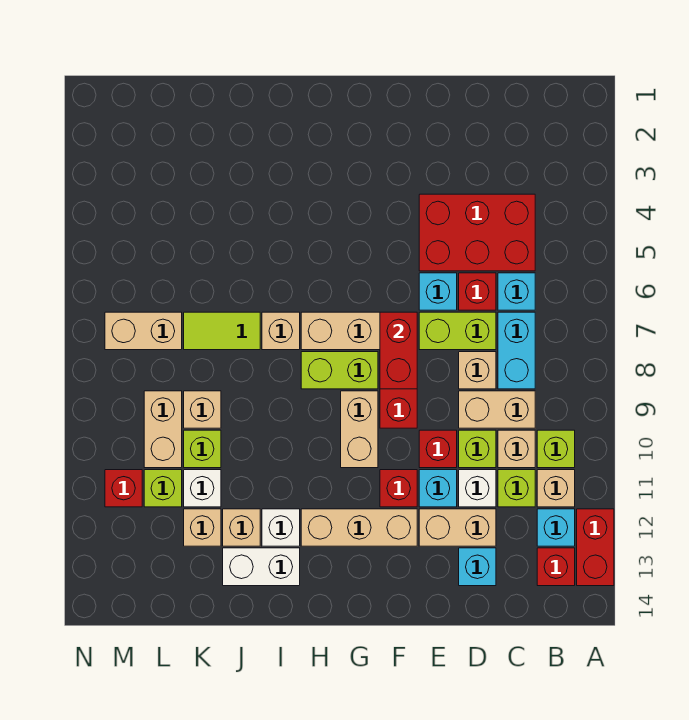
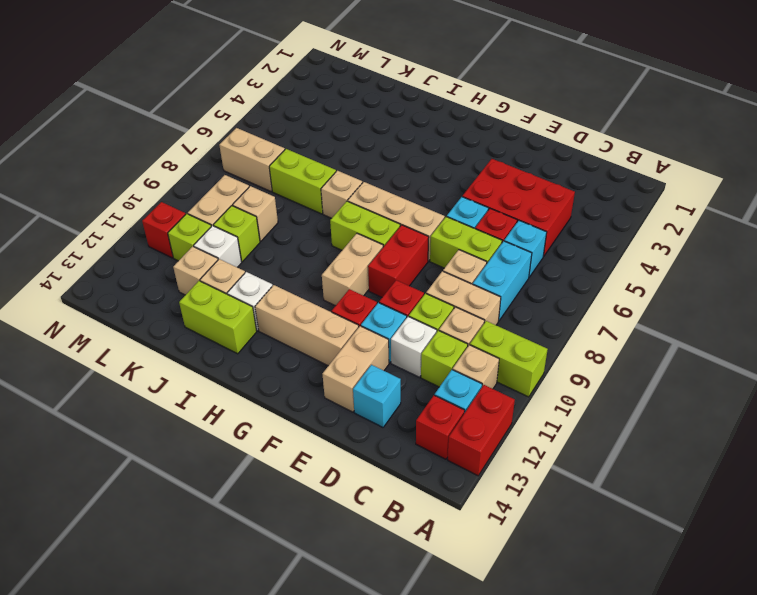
lime 1x1 brick [537,430,575,468] -> lime 1x2 brick [470,321,548,397]
tan 1x2 brick [419,509,496,546] -> tan 1x2 brick turned to [323,326,389,412]
red 1x2 brick [380,312,417,389] -> none
white 1x2 brick [223,548,300,586] -> lime 1x2 brick [179,281,257,354]
lime 1x2 tile [184,312,260,350] -> lime 1x2 brick [269,149,336,214]

